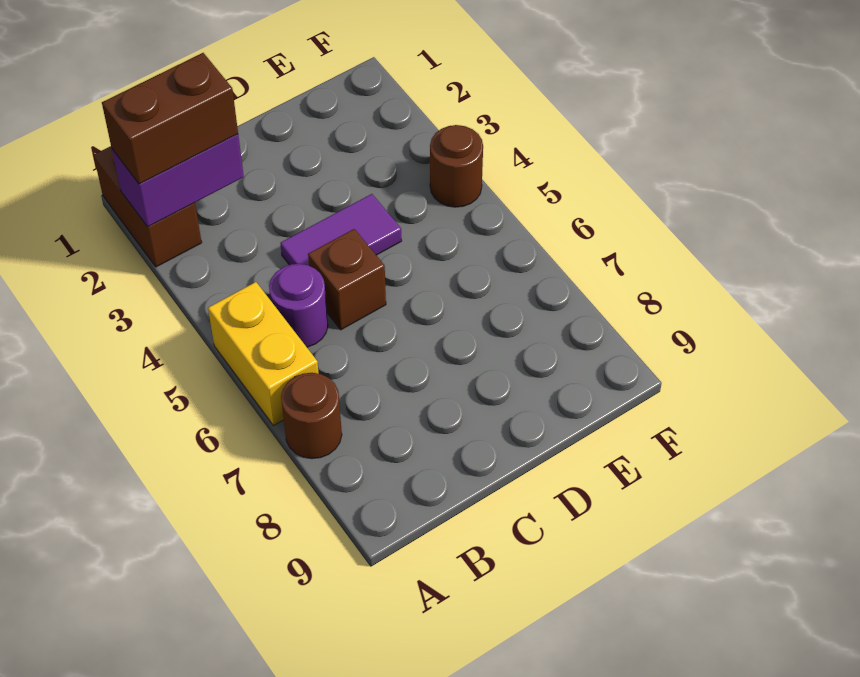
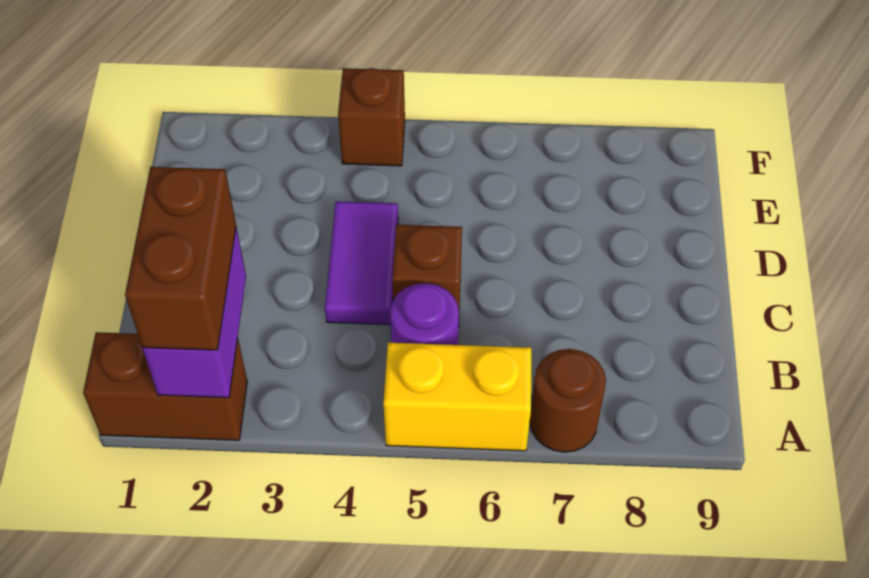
brown 1x1 round brick [430,125,483,207] -> brown 1x1 brick [338,68,405,166]

